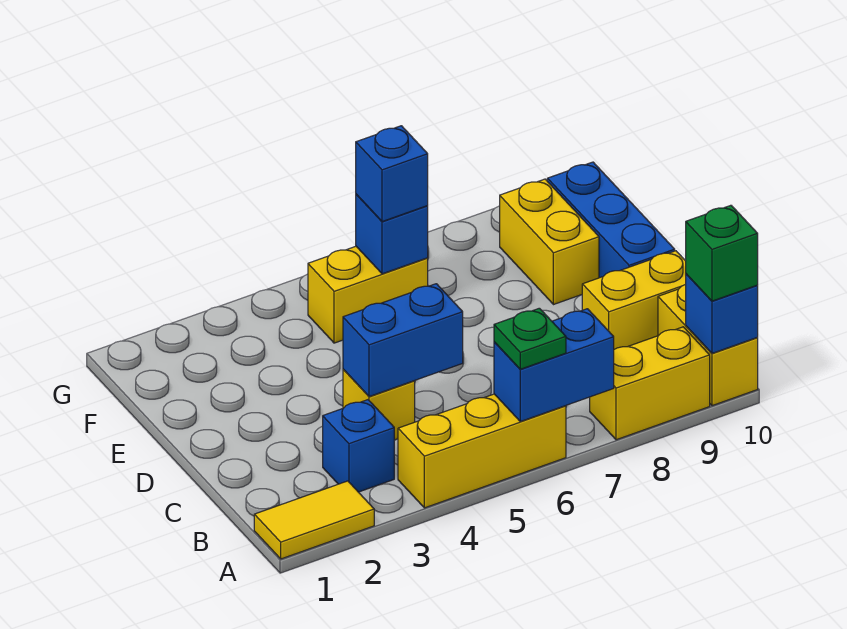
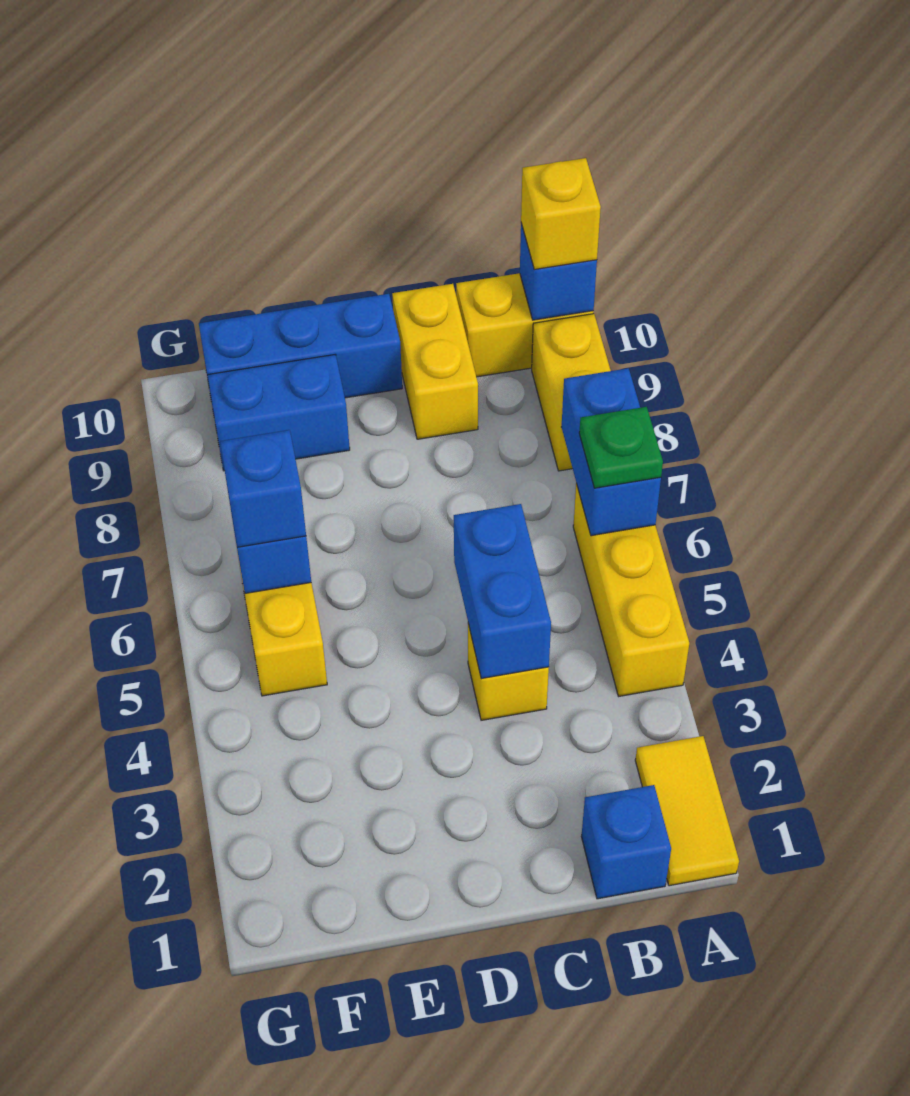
green 1x1 brick [686,205,758,301] -> yellow 1x1 brick [521,158,601,269]
blue 1x1 brick [323,400,394,492] -> blue 1x1 brick moved to [581,785,671,899]
yellow 1x2 brick [500,179,599,305] -> blue 1x2 brick [208,355,350,471]

